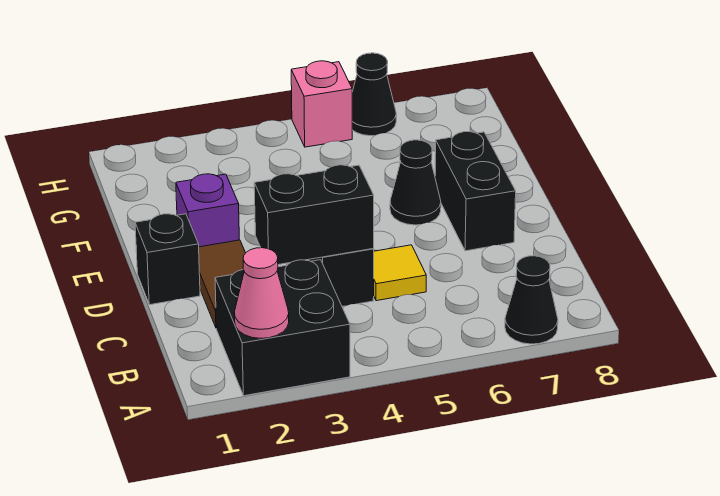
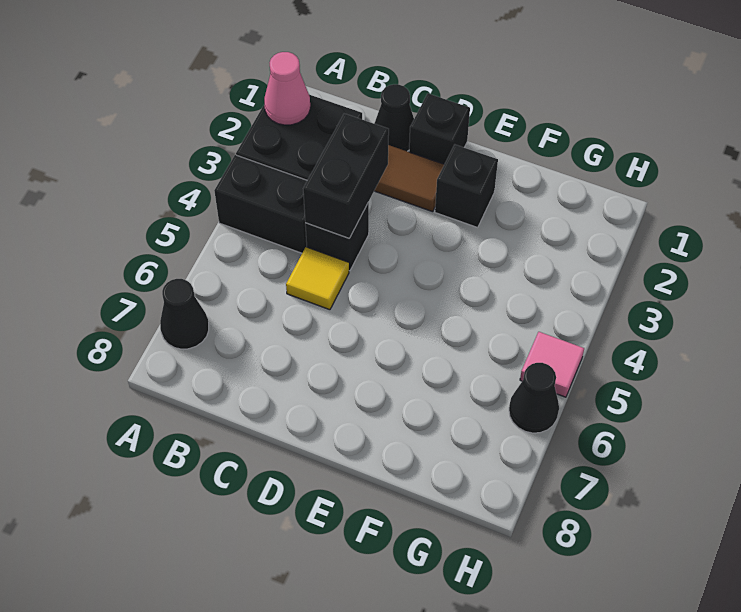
black 1x2 brick [435,132,516,251] -> black 1x2 brick moved to [214,155,307,253]
purple 1x1 brick [176,174,239,247] -> black 1x1 brick [435,145,498,227]
black 1x1 cone [390,140,441,225] -> black 1x1 cone moved to [374,84,414,151]
pink 1x1 brick [291,61,352,147] -> pink 1x1 tile [520,332,584,397]

